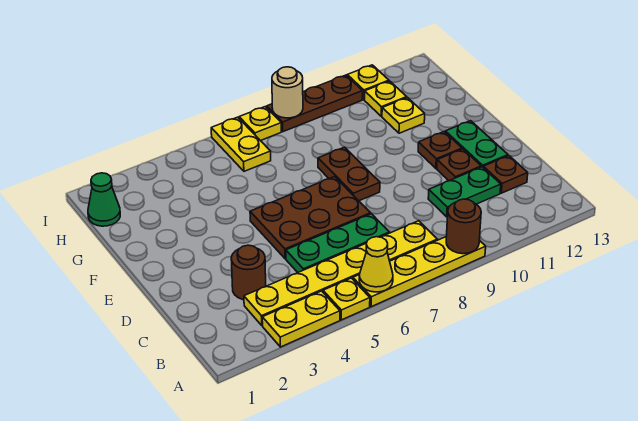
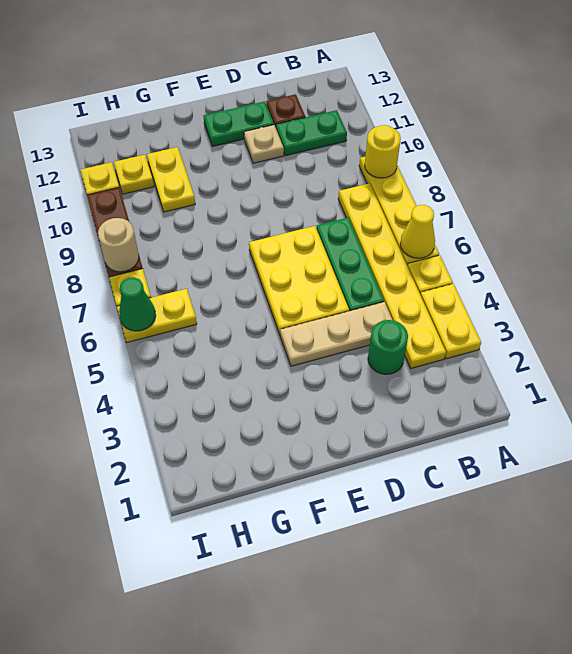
brown 1x1 round brick [446,199,481,254] -> yellow 1x1 round brick [365,125,401,178]
brown 1x1 round brick [231,245,266,300] -> green 1x1 round brick [368,320,408,374]
none -> tan 1x3 plate [280,302,392,366]
green 1x2 plate [428,167,501,217] -> green 1x2 plate turned to [276,110,347,156]
brown 2x3 plate [250,177,370,259] -> yellow 2x3 plate [249,226,349,334]
brown 1x1 plate [437,149,481,181] -> tan 1x1 plate [244,125,284,163]
brown 1x2 plate [318,147,380,201] -> none
brown 1x1 plate [418,132,462,168] -> none
yellow 1x1 plate [382,98,425,133] -> yellow 1x2 plate [147,147,195,212]
green 1x1 cone [88,173,120,226] -> green 1x1 cone moved to [119,277,156,331]

